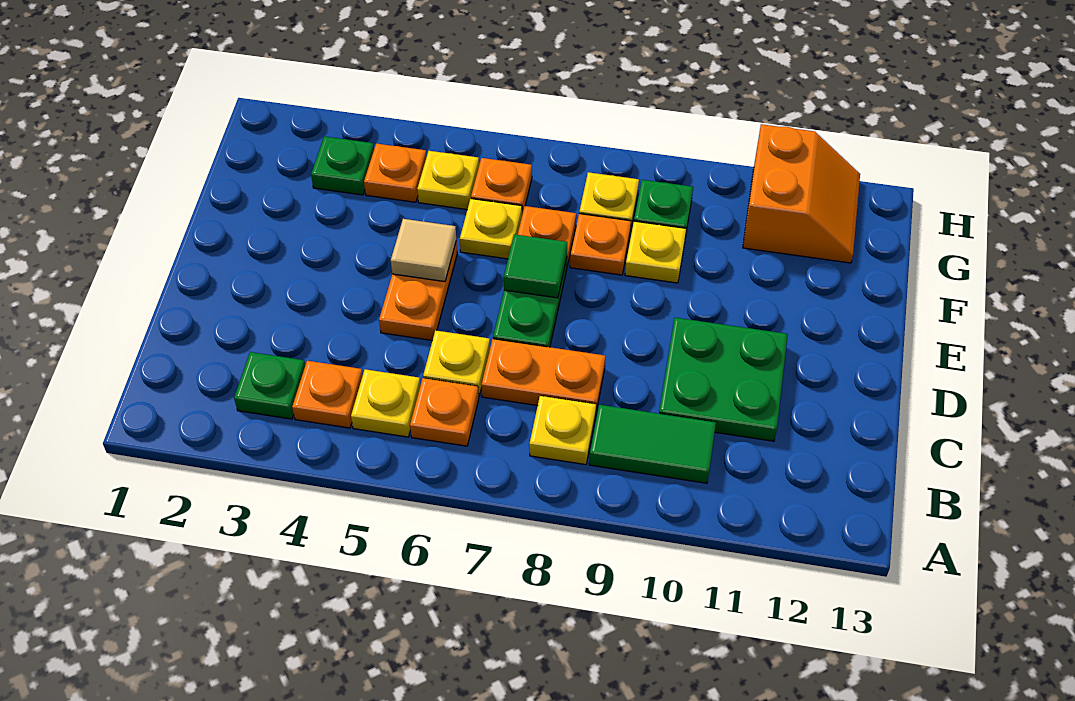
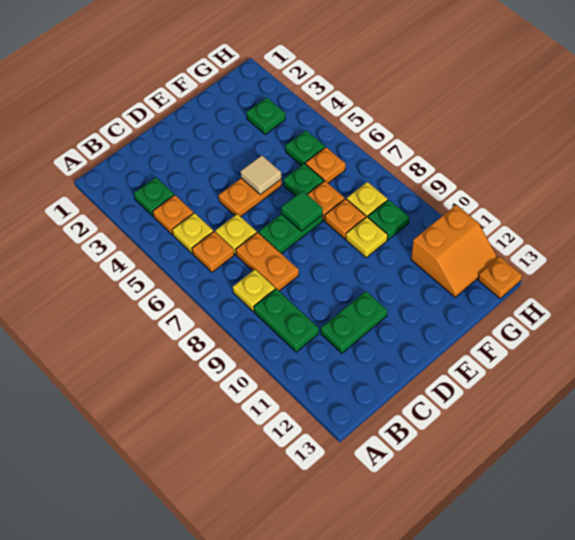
green 1x2 tile [589,405,716,483] -> green 1x2 plate [254,289,319,352]
green 2x2 plate [659,318,788,441] -> green 1x2 plate [321,291,387,353]
yellow 1x1 plate [460,199,522,259] -> green 1x1 plate [284,163,324,196]
orange 1x1 plate [364,144,427,202] -> orange 1x1 plate moved to [478,257,522,298]
yellow 1x1 plate [417,151,479,209] -> green 1x1 plate [285,130,325,165]

